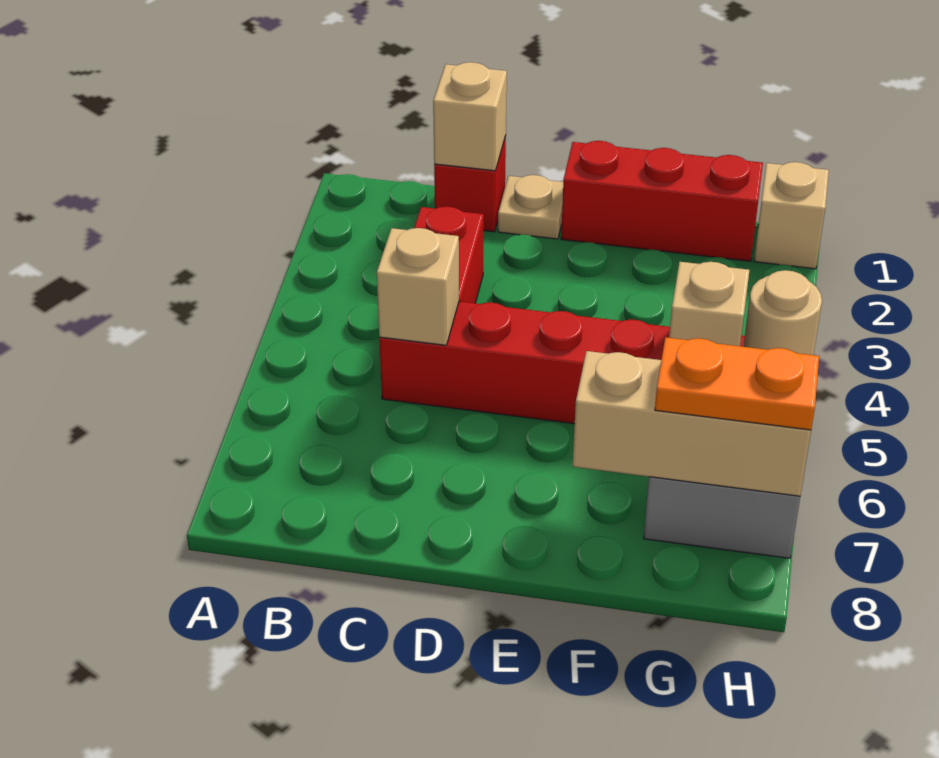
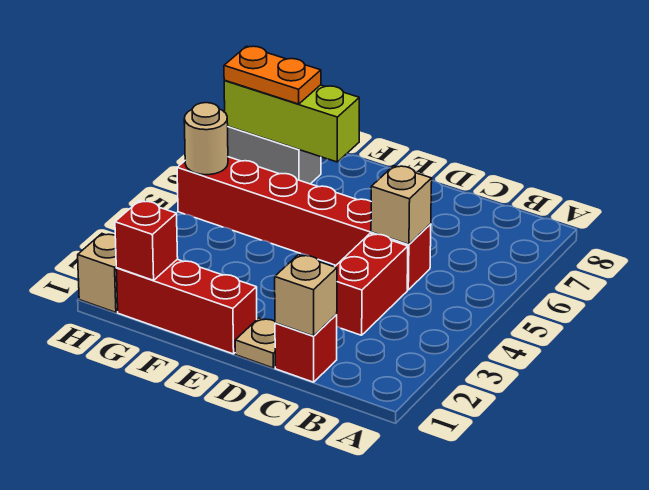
tan 1x3 brick [573,351,811,496] -> lime 1x3 brick [224,81,359,162]
none -> red 1x1 brick [115,201,178,280]
tan 1x1 brick [669,262,749,346] -> none

